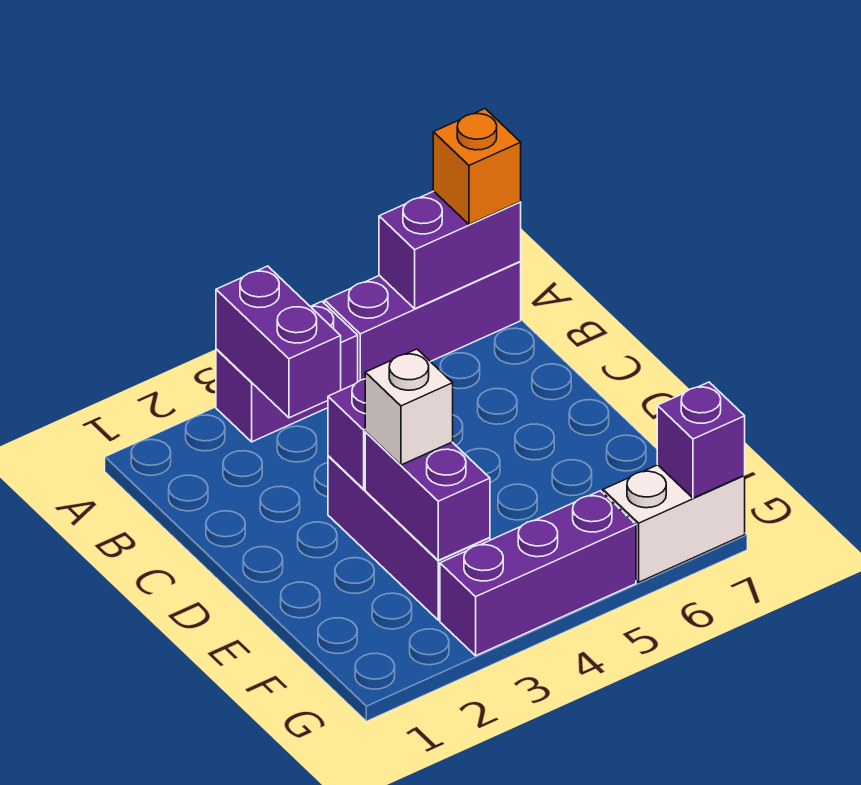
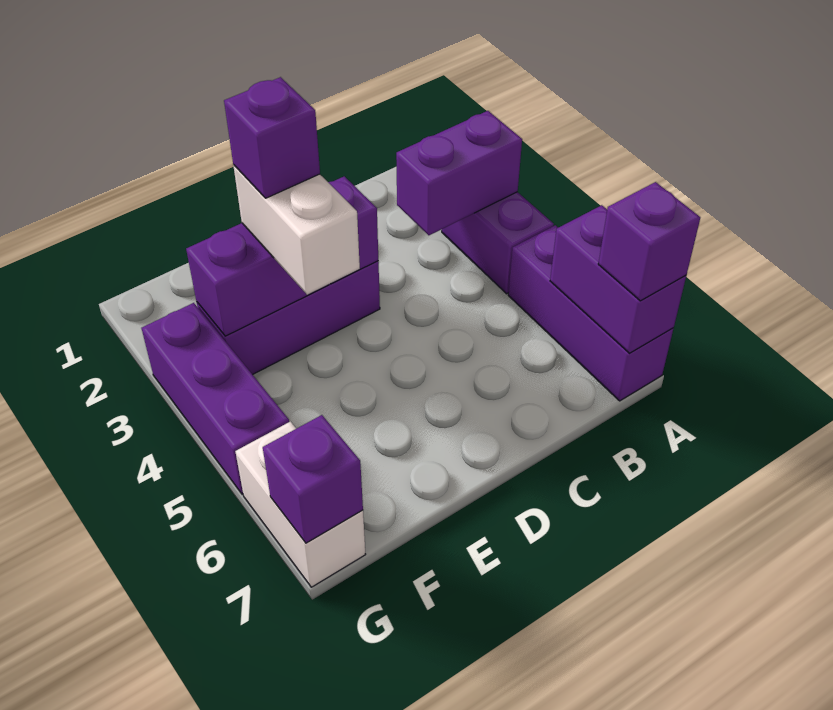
orange 1x1 brick [433,109,521,225] -> purple 1x1 brick [598,182,700,301]
white 1x1 brick [365,349,453,465] -> white 1x2 brick [233,165,360,295]
none -> purple 1x1 brick [224,77,320,198]

